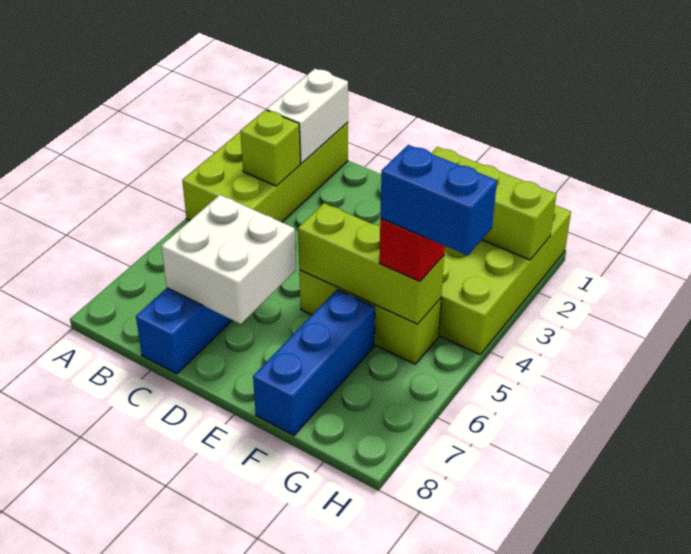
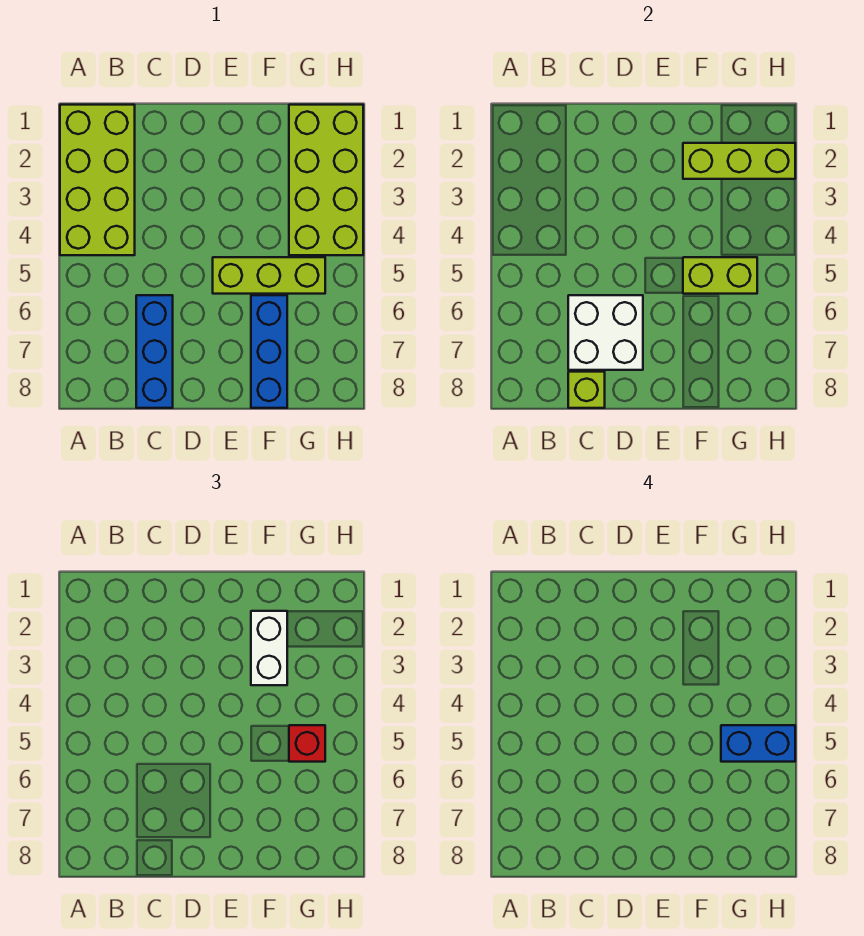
white 1x2 brick [267,69,348,163] -> white 1x2 brick moved to [251,611,287,685]
lime 1x1 brick [240,110,300,186] -> lime 1x1 brick moved to [568,372,605,408]
lime 1x3 brick [298,203,444,324] -> lime 1x2 brick [683,257,757,294]

